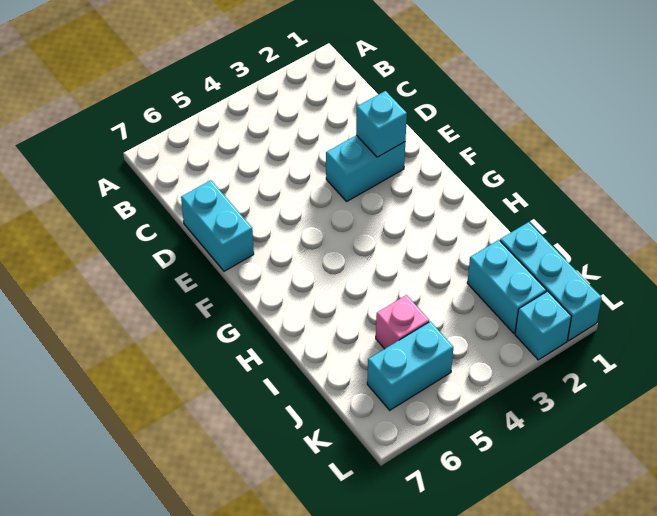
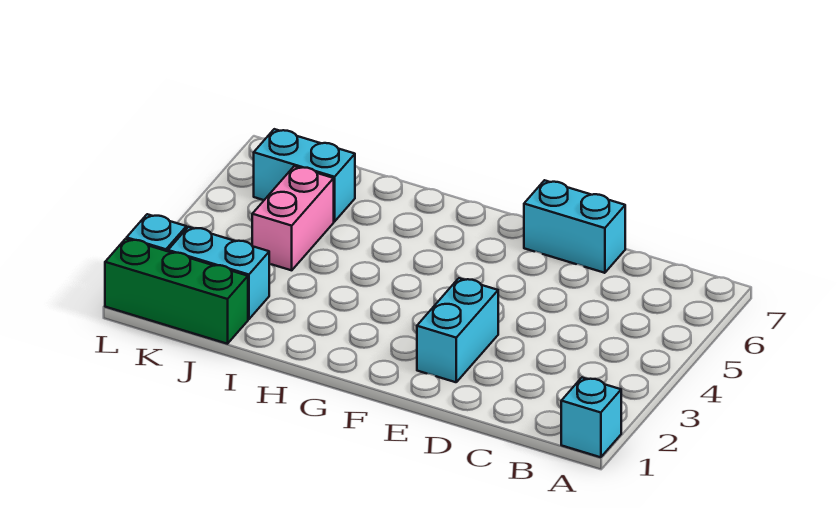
cyan 1x1 brick [356,91,407,157] -> cyan 1x1 brick moved to [561,378,621,457]
cyan 1x3 brick [500,222,602,341] -> green 1x3 brick [105,239,248,344]
pink 1x1 brick [376,295,429,349] -> pink 1x2 brick [252,166,334,270]
cyan 1x2 brick [367,321,453,410] -> cyan 1x2 brick turned to [254,129,355,222]

